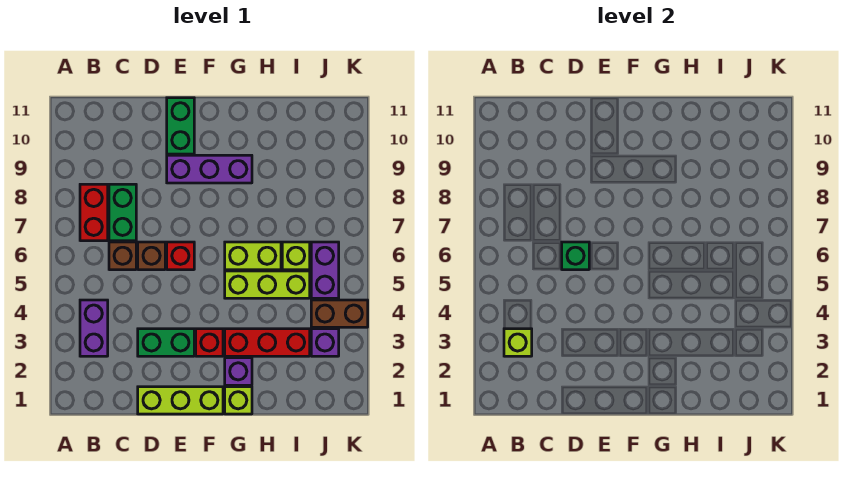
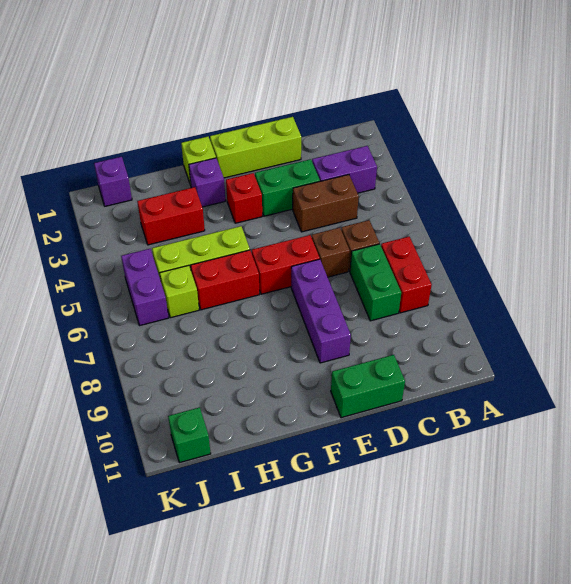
purple 1x2 brick [80,300,108,356] -> purple 1x2 brick turned to [312,146,377,193]
lime 1x1 brick [504,329,532,356] -> none
green 1x1 brick [562,242,589,270] -> green 1x1 brick moved to [168,407,211,463]
red 1x1 brick [167,242,194,270] -> red 1x2 brick [252,235,320,294]
purple 1x3 brick [167,155,252,183] -> purple 1x3 brick turned to [291,259,351,363]
green 1x2 brick [167,98,194,154] -> green 1x2 brick turned to [331,355,405,418]
red 1x3 brick [225,329,310,356] -> red 1x2 brick [137,187,205,245]
lime 1x2 brick [225,242,281,270] -> red 1x2 brick [191,250,260,310]
purple 1x1 brick [311,329,339,356] -> purple 1x1 brick moved to [94,157,132,206]
brown 1x2 brick [311,300,368,327] -> brown 1x2 brick moved to [293,175,359,232]

